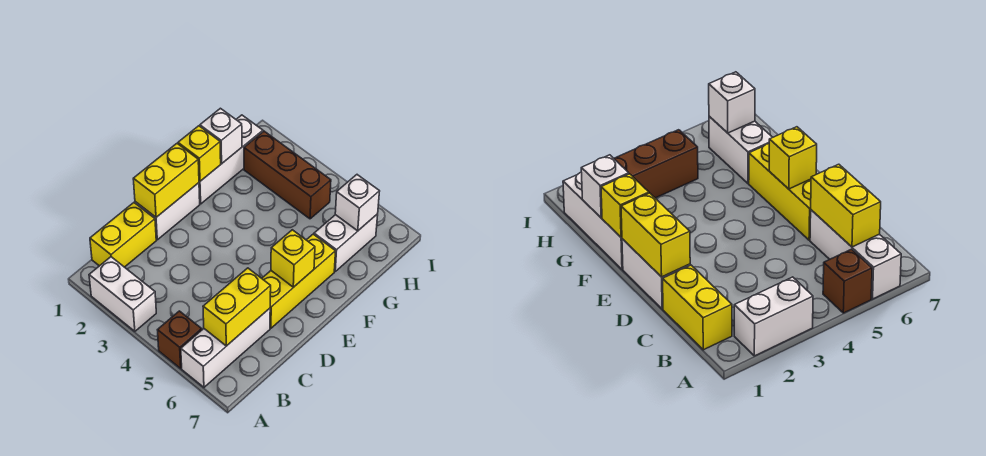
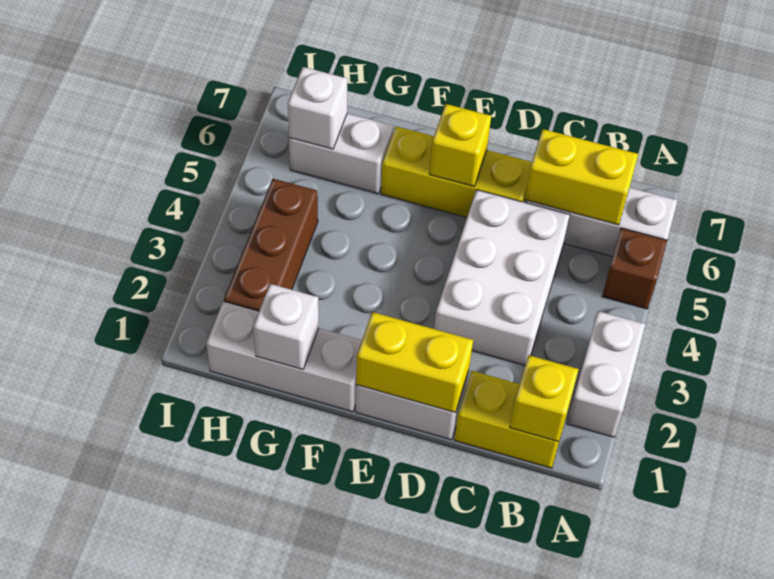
none -> white 2x3 brick [434,190,570,365]
yellow 1x1 brick [178,126,221,181] -> yellow 1x1 brick moved to [510,355,579,442]

